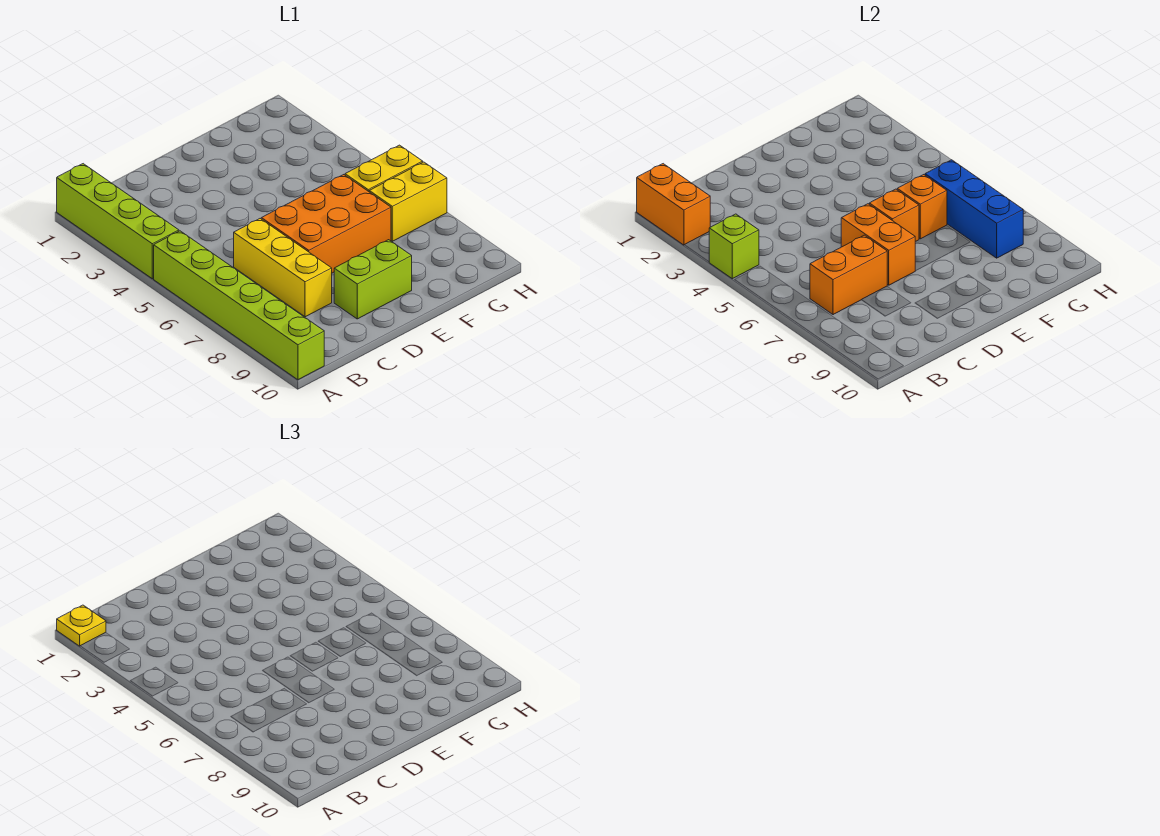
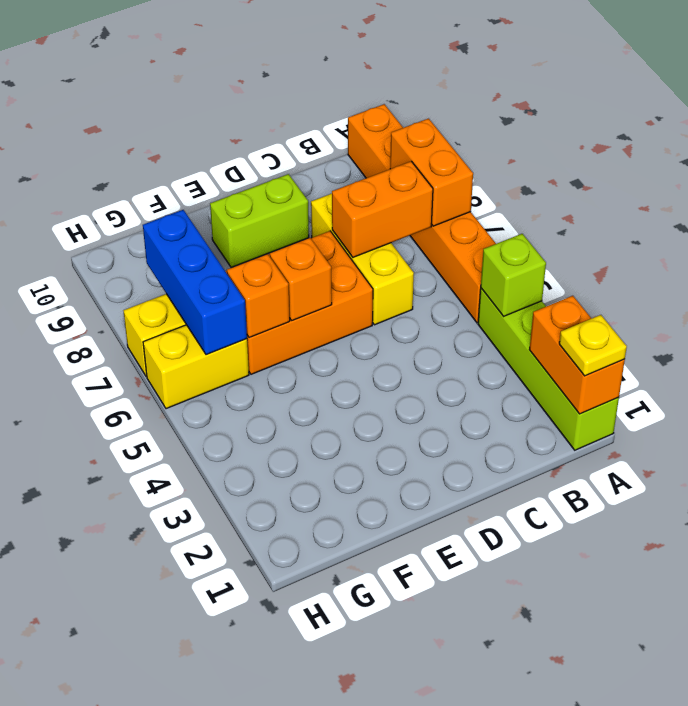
lime 1x6 brick [154,231,324,380] -> orange 1x6 brick [348,104,496,323]
orange 1x2 brick [841,204,915,285] -> orange 1x2 brick moved to [390,119,473,226]

